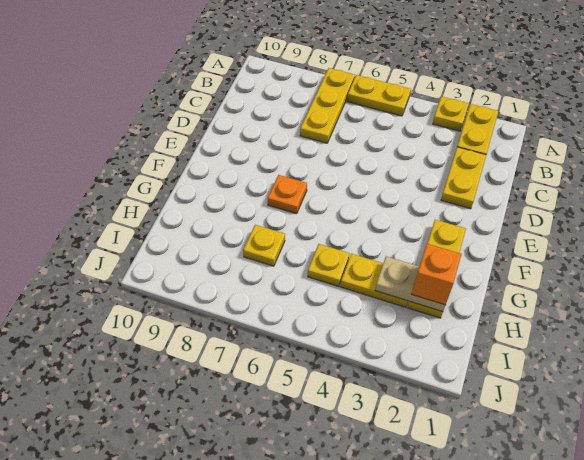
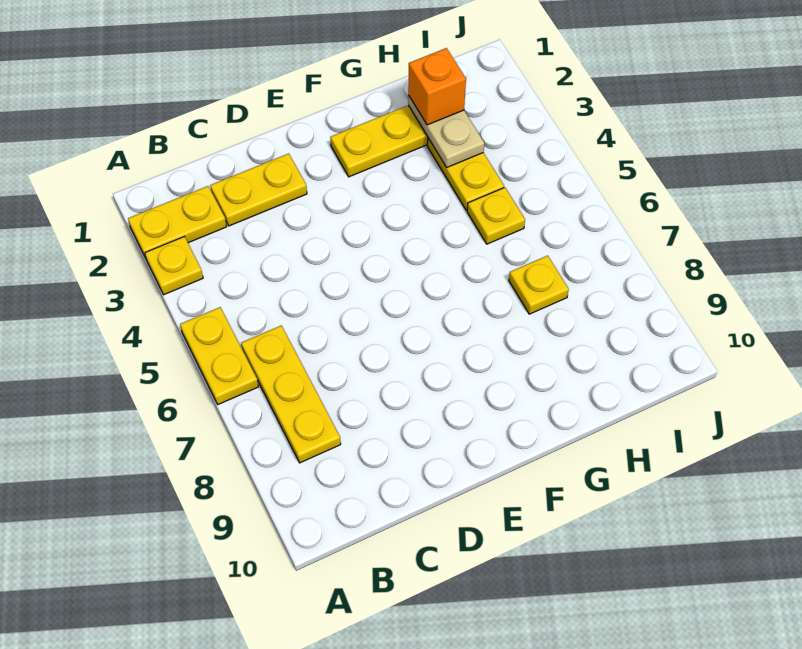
yellow 1x3 plate [300,68,355,143] -> yellow 1x3 plate turned to [241,326,341,463]
orange 1x1 plate [268,175,307,214] -> none

